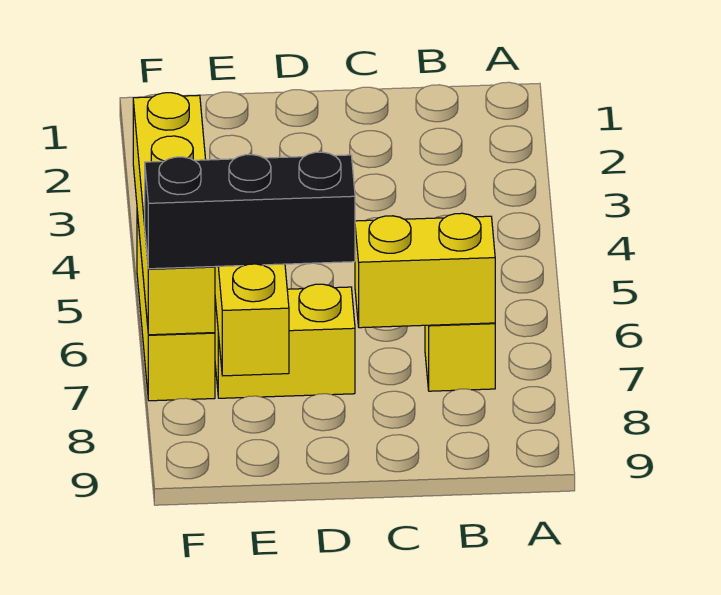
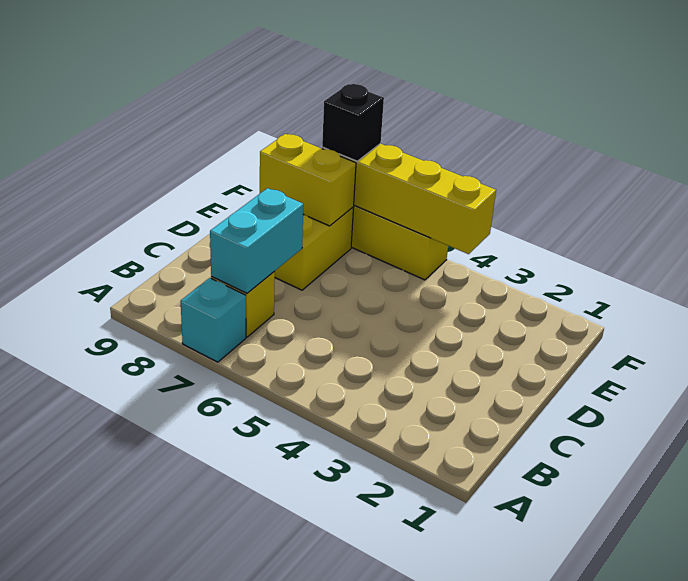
none -> cyan 1x1 brick [181,278,246,362]
yellow 1x2 brick [355,213,495,328] -> cyan 1x2 brick [210,188,303,293]
black 1x3 brick [145,152,355,269] -> black 1x1 brick [322,84,384,161]

